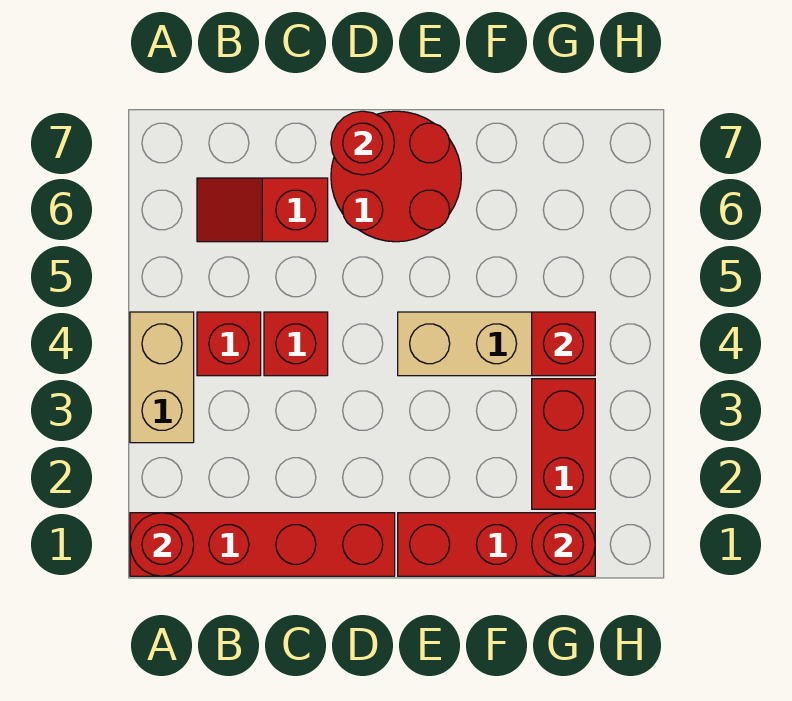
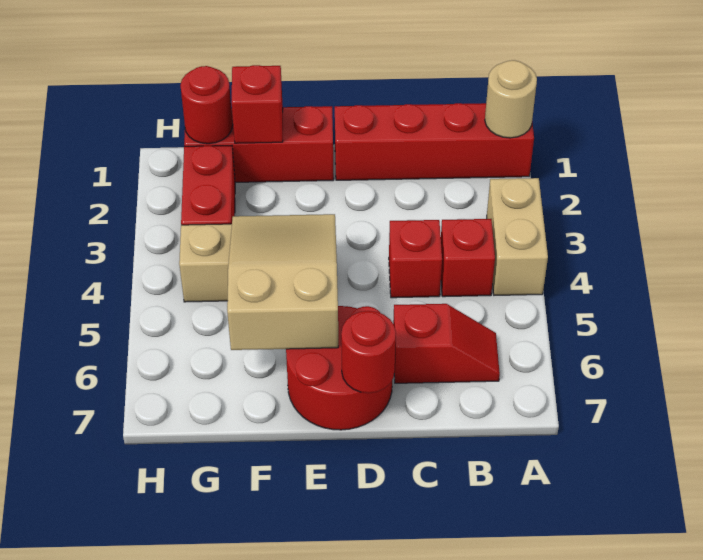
red 1x1 round brick [130,513,194,576] -> tan 1x1 round brick [485,60,537,138]
none -> tan 2x3 slope [227,214,338,350]
red 1x1 brick [532,312,595,376] -> red 1x1 brick moved to [232,65,283,143]

